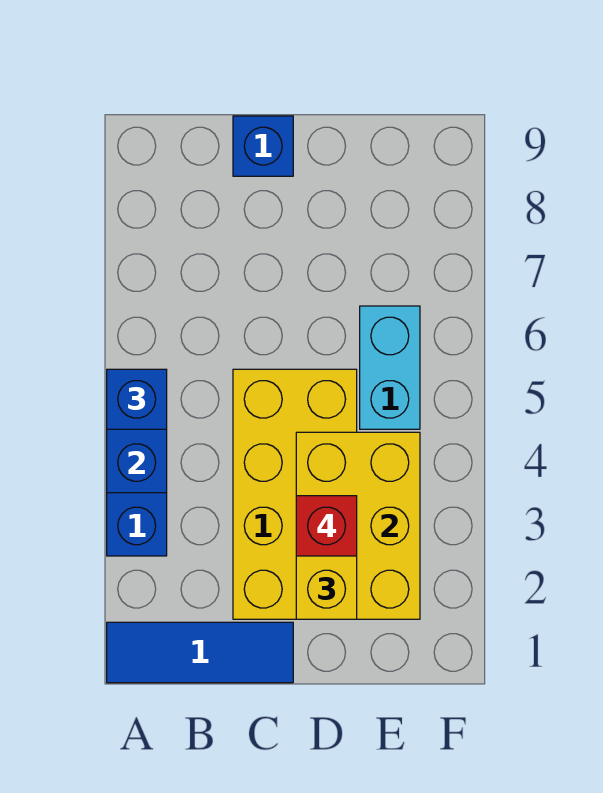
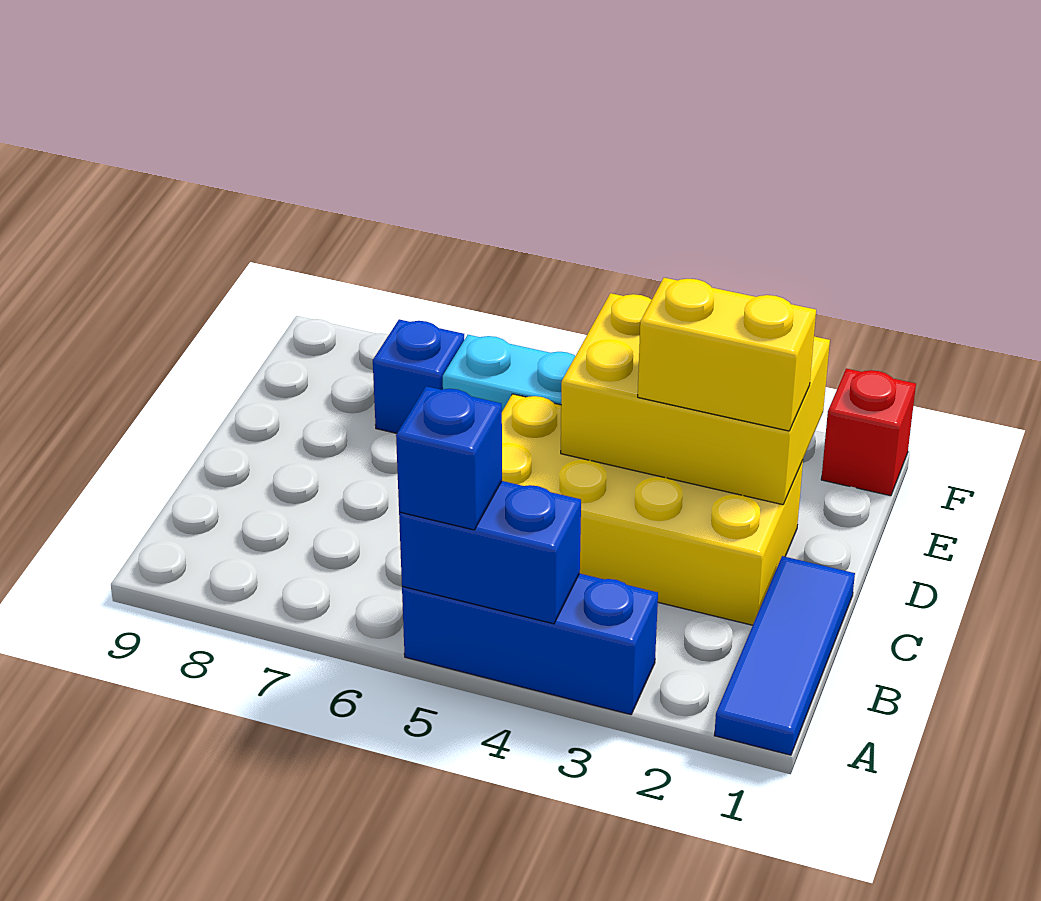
blue 1x1 brick [233,116,293,176] -> blue 1x1 brick moved to [373,319,464,433]
red 1x1 brick [296,496,357,556] -> red 1x1 brick moved to [821,369,916,496]

